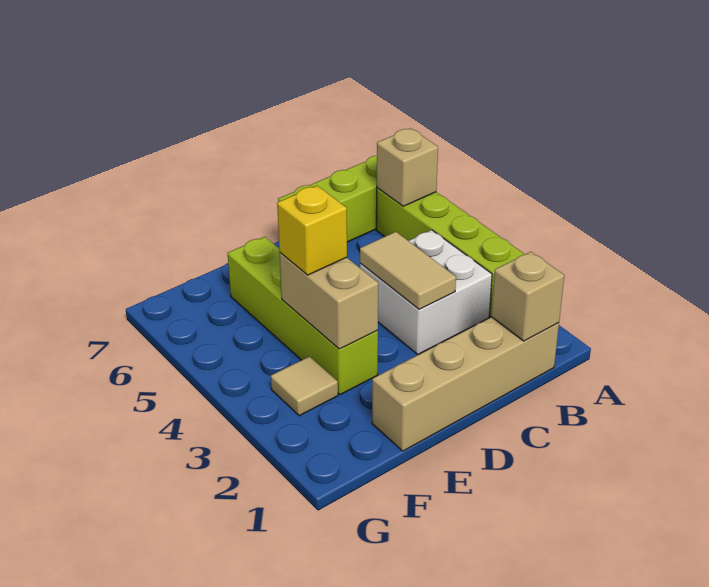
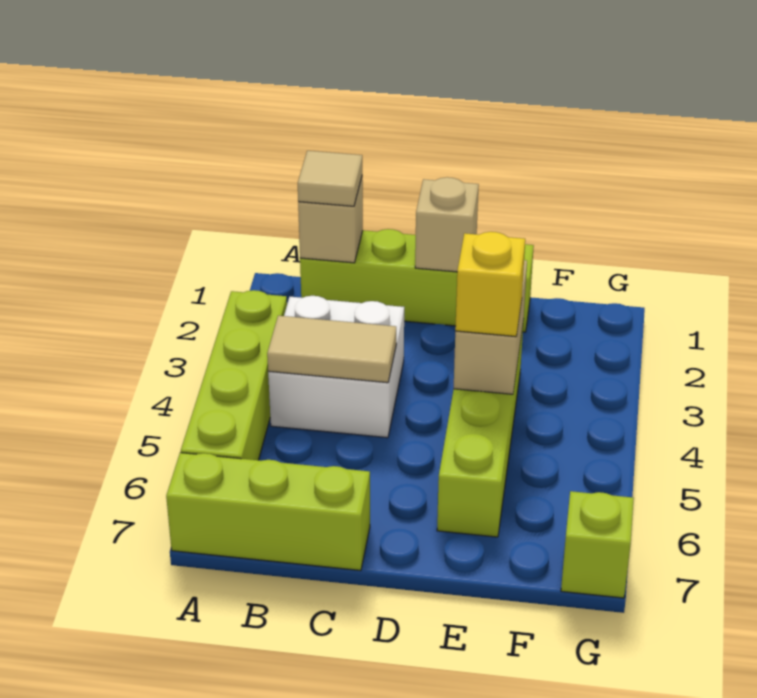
tan 1x1 brick [377,128,438,206] -> tan 1x1 brick moved to [415,177,479,272]
tan 1x4 brick [372,317,559,451] -> lime 1x4 brick [300,229,534,332]
tan 1x2 tile [360,232,456,309] -> tan 1x2 tile turned to [267,316,396,383]
tan 1x1 tile [271,356,338,416] -> tan 1x1 tile moved to [298,151,362,206]
none -> lime 1x1 brick [561,491,634,598]

